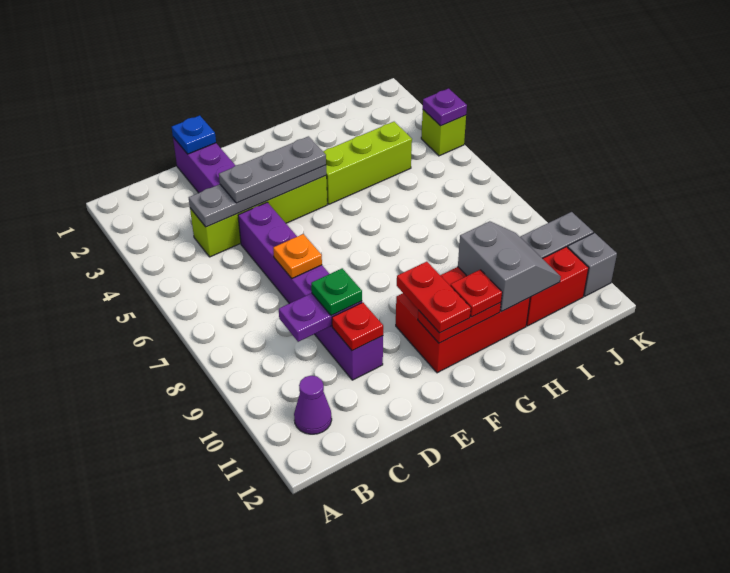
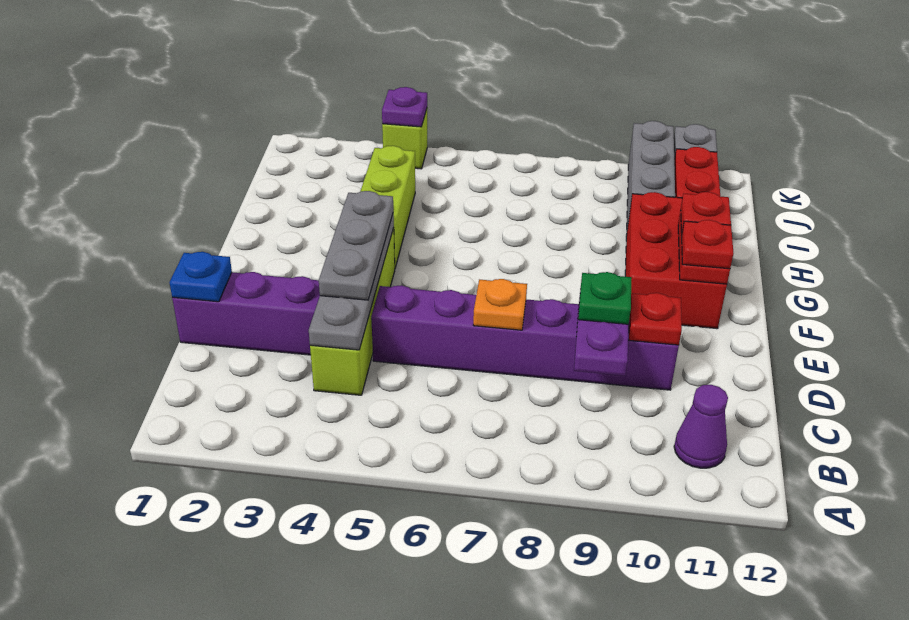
red 1x2 plate [397,262,471,333] -> red 1x1 plate [682,220,733,269]
grey 2x2 slope [458,221,561,311] -> none

